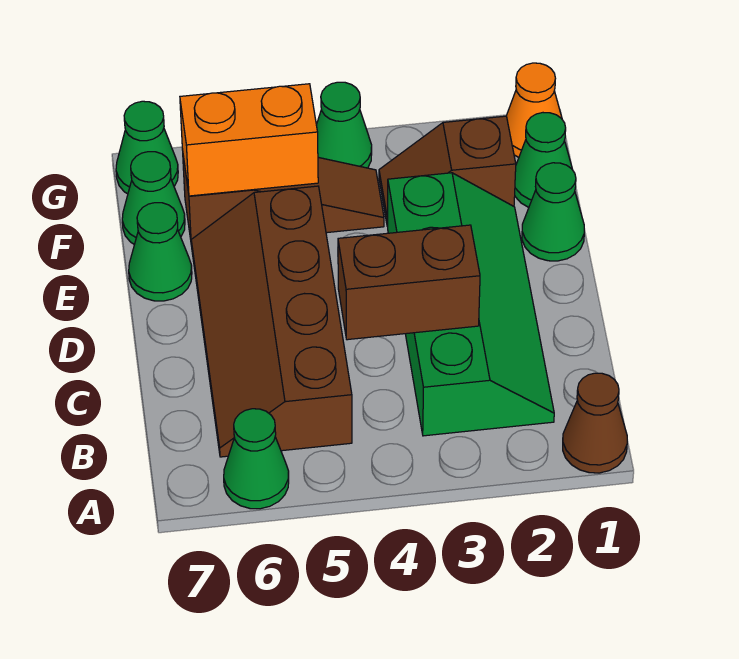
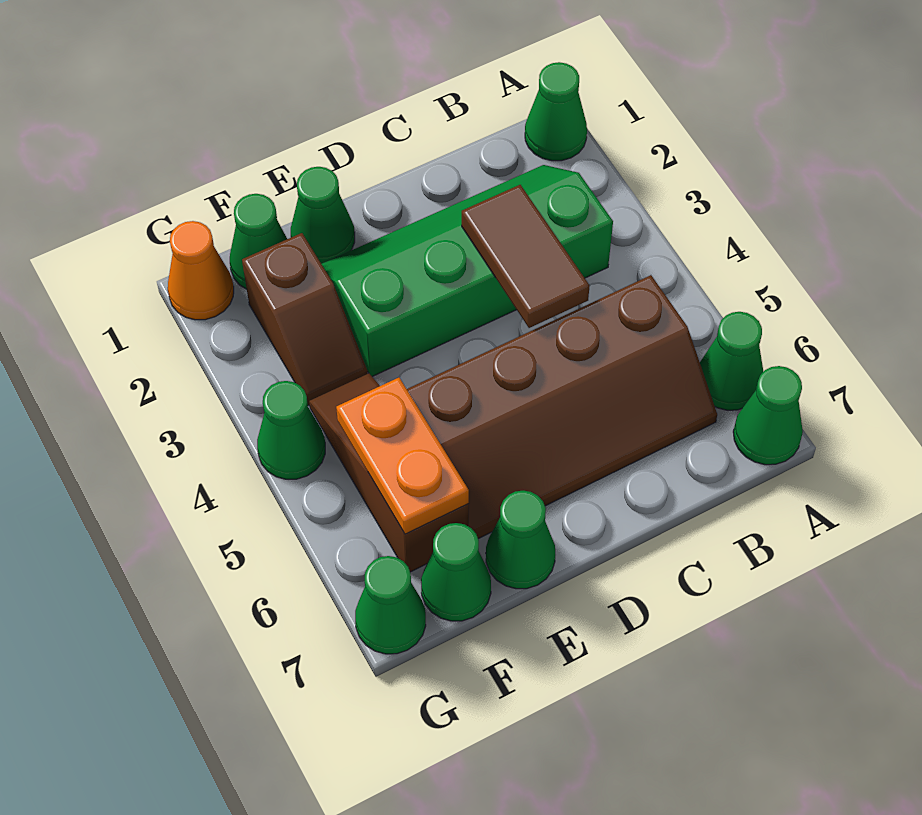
brown 1x1 cone [563,373,627,473] -> green 1x1 cone [525,62,587,161]
none -> green 1x1 cone [733,366,803,465]
brown 1x2 brick [338,225,480,340] -> brown 1x2 tile [462,185,590,328]
orange 1x2 brick [180,84,318,196] -> orange 1x2 plate [336,378,469,534]

